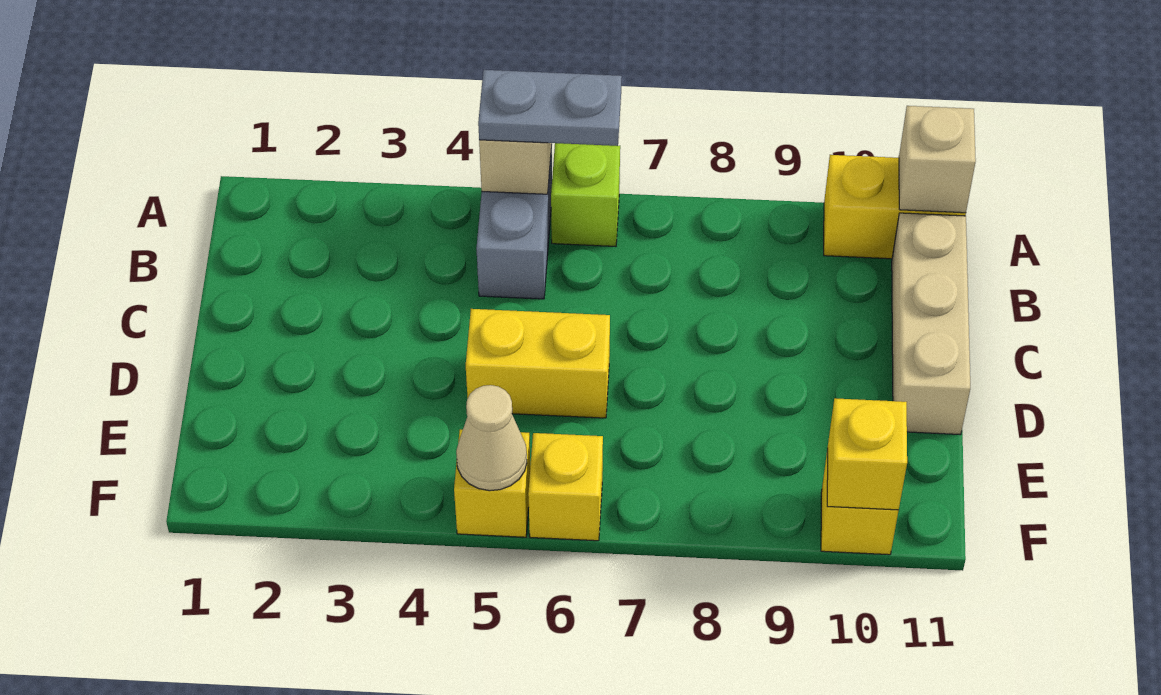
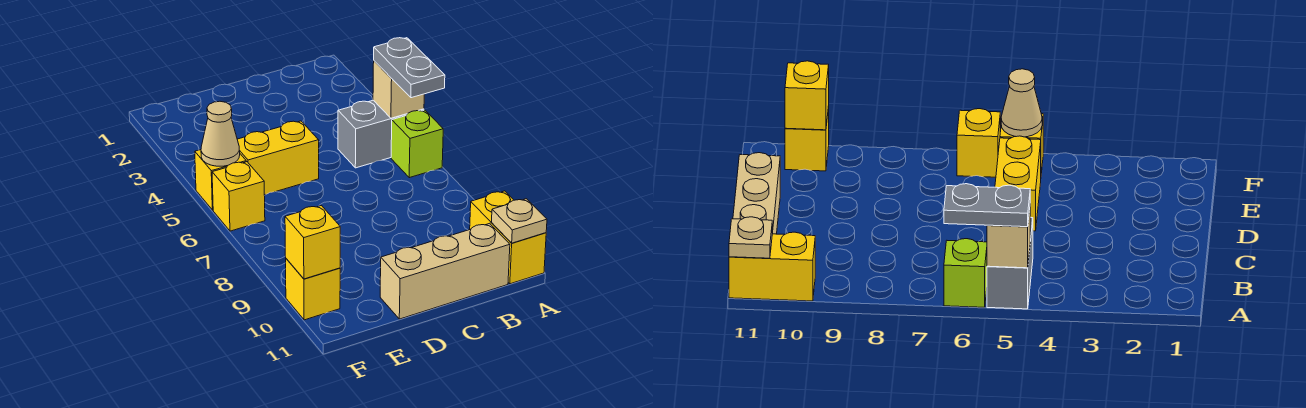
tan 1x1 brick [899,106,976,213] -> tan 1x1 plate [492,199,547,243]
yellow 1x2 brick [466,309,610,418] -> yellow 1x2 brick turned to [237,121,319,195]

